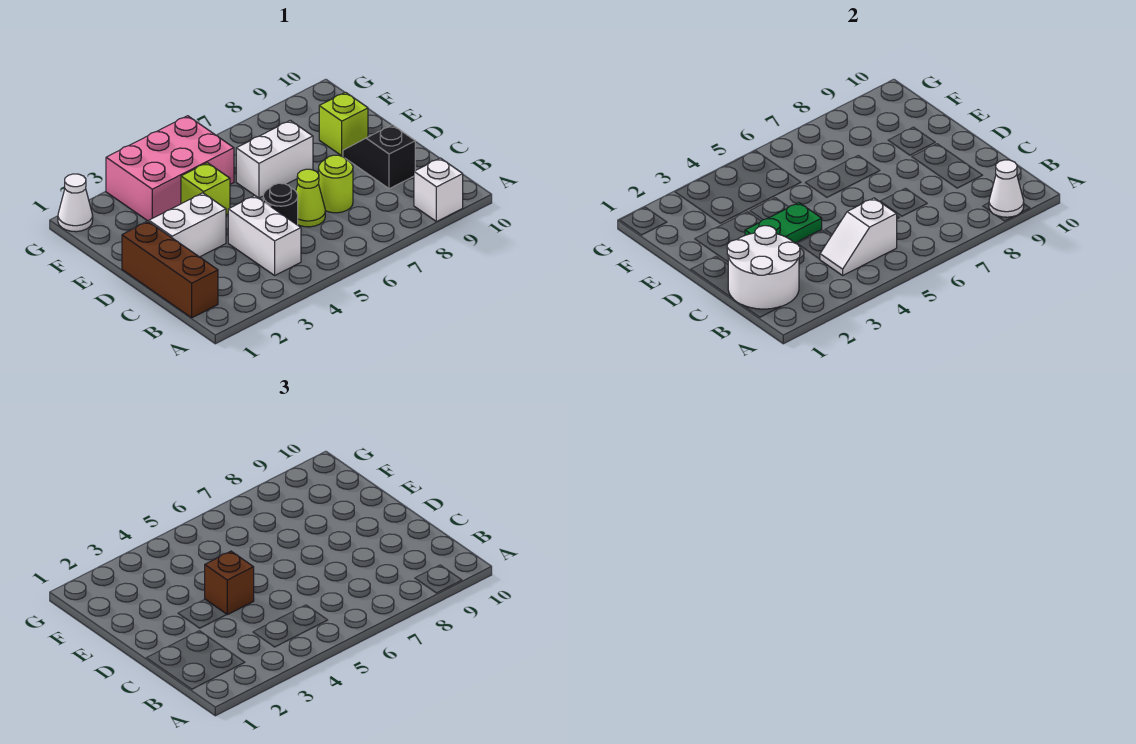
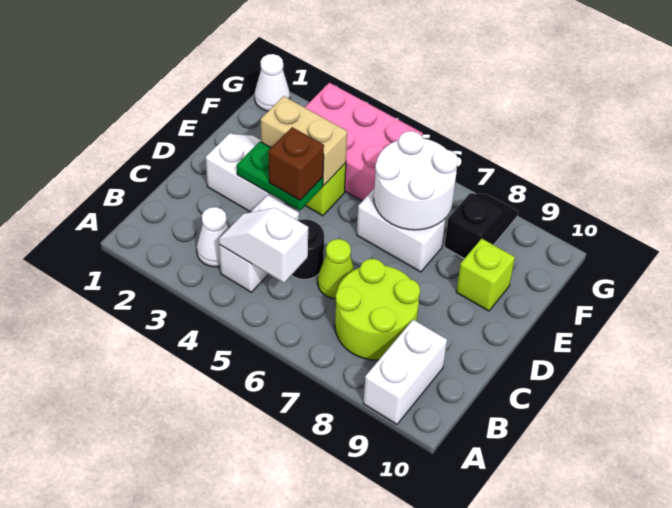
white 1x1 brick [414,158,463,222] -> white 1x2 brick [363,320,447,424]
white 1x1 cone [989,160,1024,217] -> white 1x1 cone moved to [197,207,229,267]
brown 1x3 brick [122,222,218,318] -> none
white 2x2 round brick [727,226,800,309] -> white 2x2 round brick moved to [374,131,458,230]
lime 1x1 round brick [318,155,353,213] -> lime 2x2 round brick [335,259,420,360]
black 1x2 slope [343,125,415,189] -> black 1x2 slope moved to [445,193,518,259]
none -> tan 1x2 brick [261,96,347,186]

